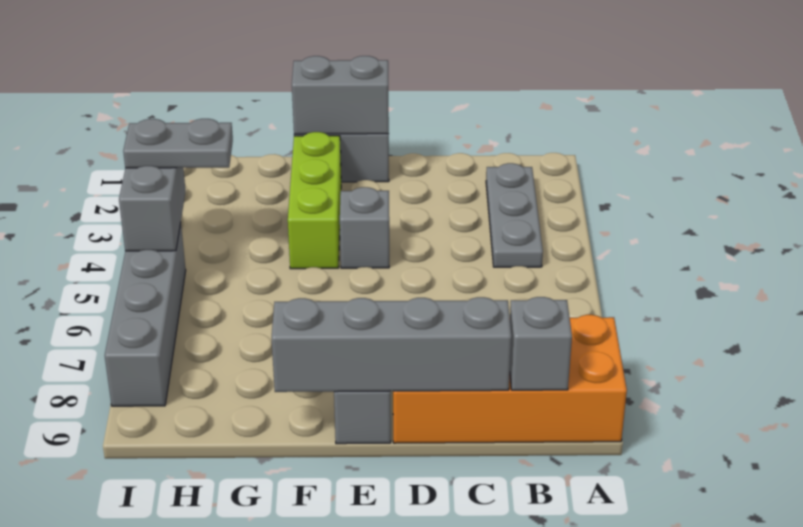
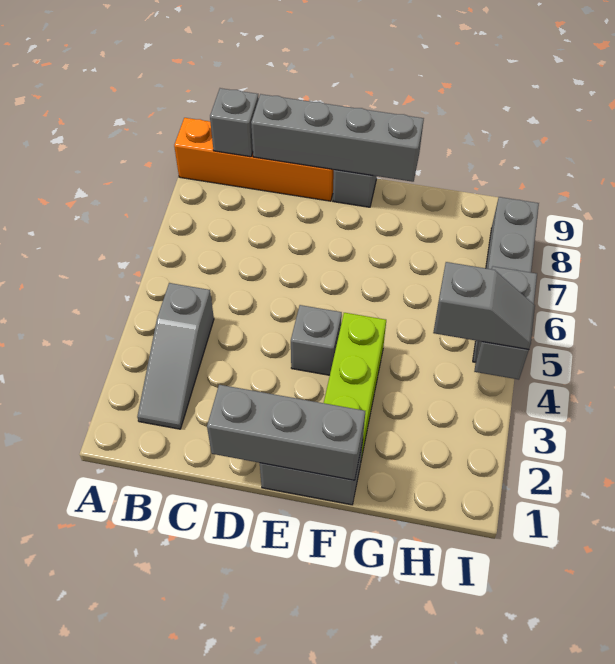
orange 2x4 brick [393,315,627,443] -> orange 1x4 brick [174,118,334,201]
grey 1x3 plate [486,163,543,267] -> grey 1x3 slope [137,283,214,429]
grey 1x2 brick [292,56,389,134] -> grey 1x3 brick [207,385,365,480]
grey 1x2 plate [123,119,233,168] -> grey 1x2 slope [433,262,535,350]

